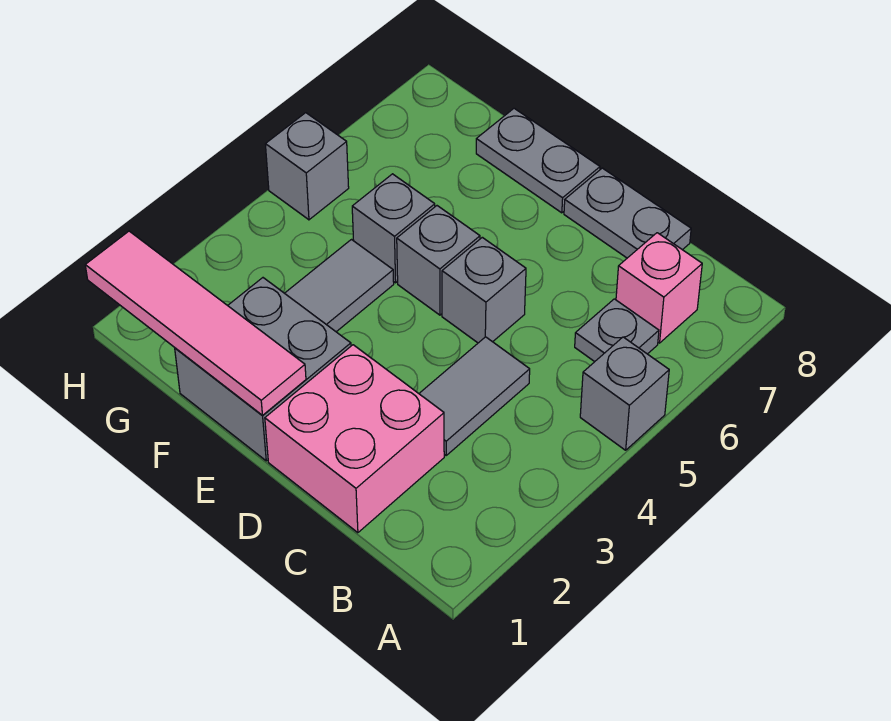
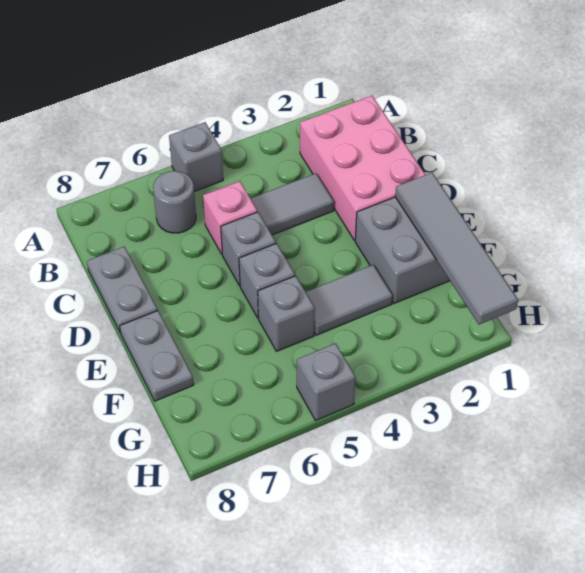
grey 1x1 plate [575,299,659,362] -> grey 1x1 round brick [153,171,196,233]
pink 1x1 brick [616,233,702,343] -> pink 1x1 brick moved to [203,181,257,254]
pink 2x2 brick [265,345,444,533] -> pink 2x3 brick [300,96,425,241]
pink 1x4 tile [85,231,306,415] -> grey 1x4 tile [395,173,518,325]

